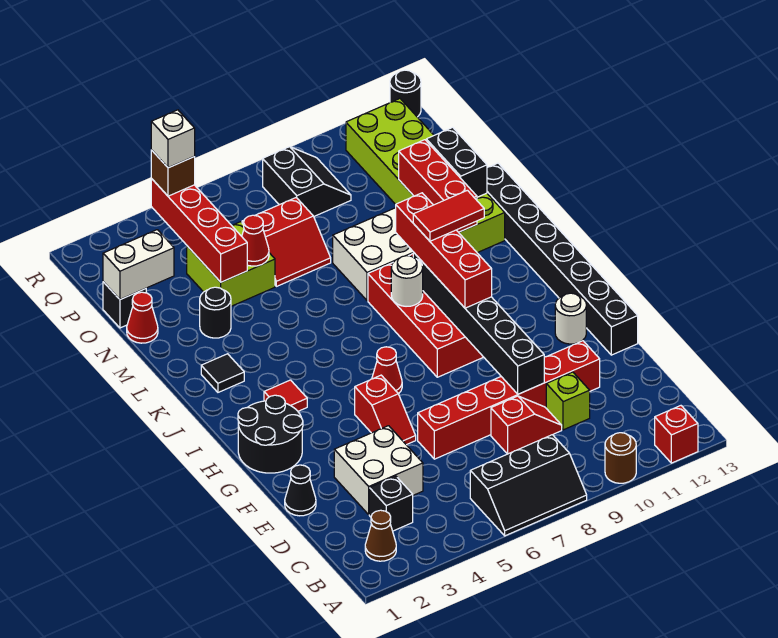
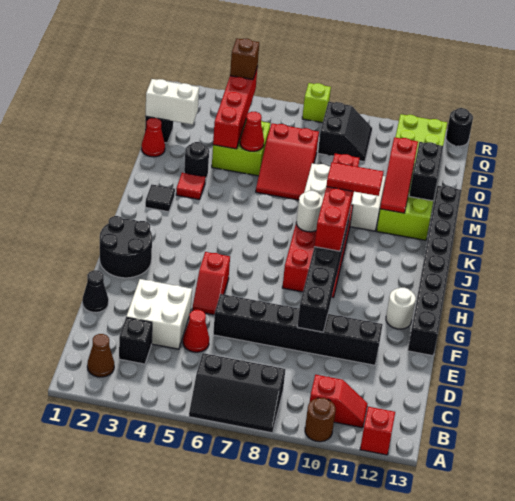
red 1x2 slope [491,396,562,454] -> red 1x2 slope moved to [310,375,368,428]
lime 1x1 brick [546,372,590,430] -> lime 1x1 brick moved to [302,83,331,123]
red 1x6 brick [418,341,600,459] -> black 1x6 brick [213,294,383,365]
red 1x1 cone [372,347,402,394] -> red 1x1 cone moved to [183,310,209,352]
red 1x1 tile [264,380,307,411] -> red 1x1 tile moved to [176,173,205,200]
red 1x3 brick [399,140,477,232] -> red 1x3 slope [380,137,418,213]
red 2x2 slope [242,198,331,286] -> red 2x3 slope [256,123,319,200]
white 1x1 brick [151,110,195,168] -> none

